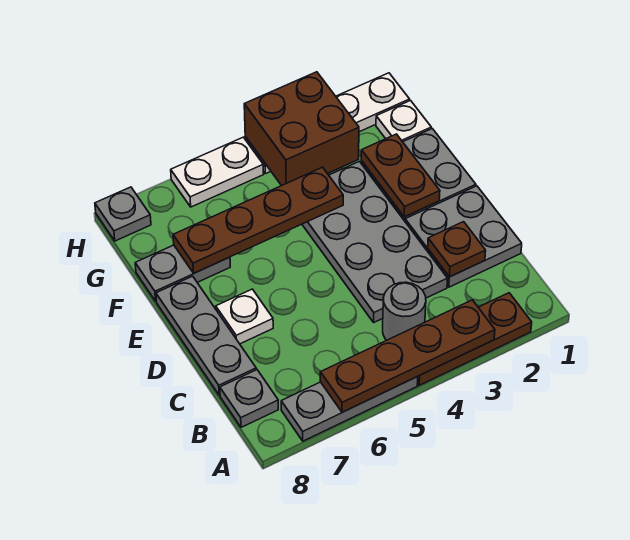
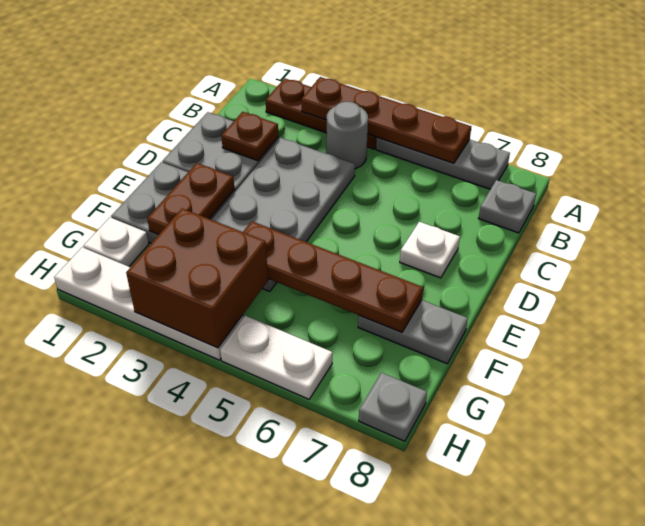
grey 1x3 plate [156,276,256,395] -> none

